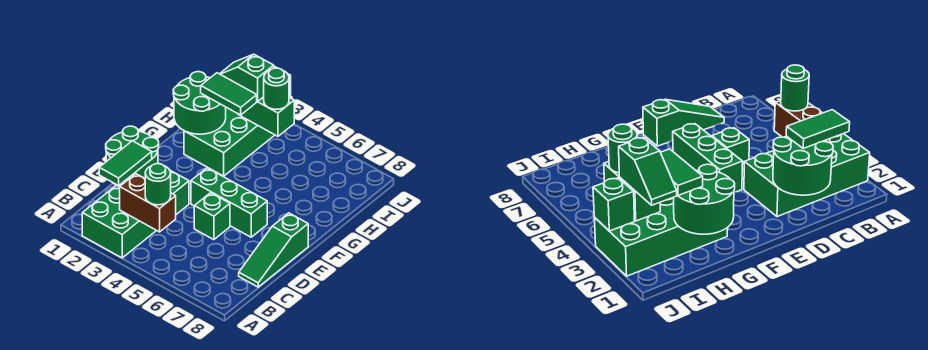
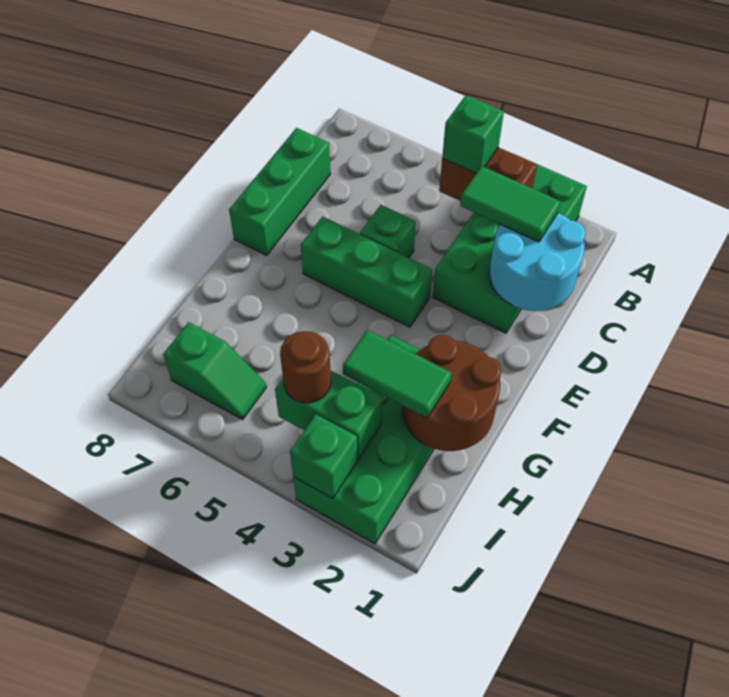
green 1x2 tile [99,141,152,185] -> green 1x2 tile turned to [460,166,561,242]
green 1x1 round brick [145,164,171,205] -> green 1x1 brick [442,95,504,173]
green 2x2 round brick [106,126,159,187] -> cyan 2x2 round brick [489,213,586,311]
green 1x3 slope [239,213,308,287] -> green 1x3 brick [229,128,330,255]
green 2x2 round brick [173,72,226,134] -> brown 2x2 round brick [402,335,501,451]
green 1x2 slope [220,54,274,102] -> green 1x2 slope moved to [163,322,266,419]
green 1x1 round brick [264,68,289,109] -> brown 1x1 round brick [280,331,331,403]

